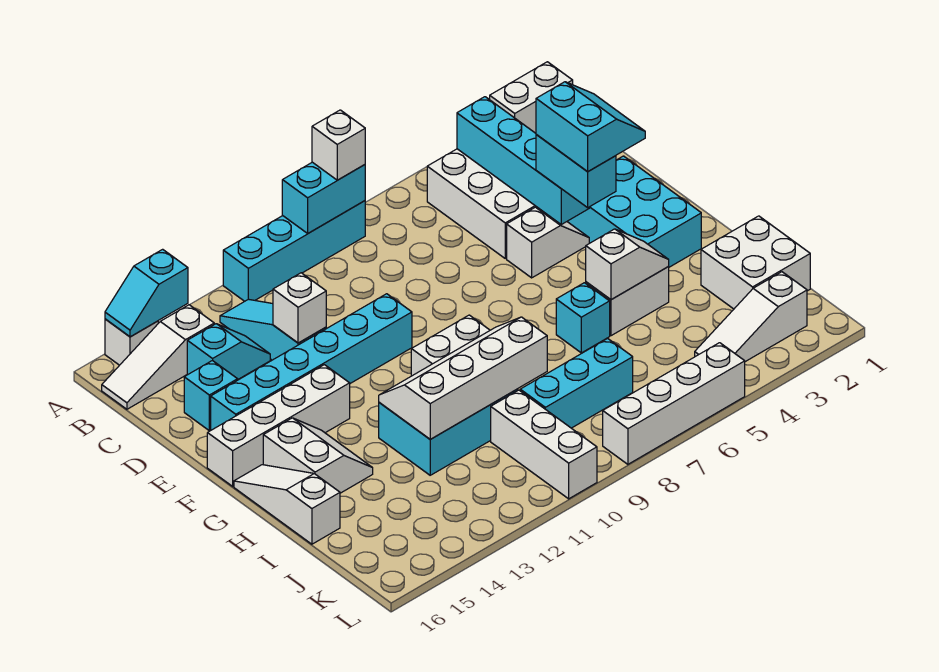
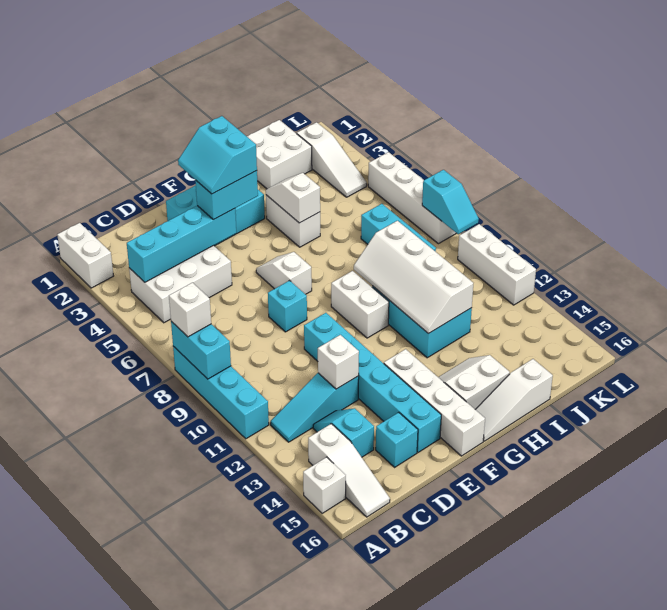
cyan 1x2 slope [105,249,188,337] -> cyan 1x2 slope moved to [422,170,479,234]
cyan 2x2 slope [536,82,645,172] -> cyan 2x2 slope turned to [178,116,257,194]
white 1x2 slope [507,207,589,278] -> white 1x2 slope moved to [256,252,312,294]
cyan 1x1 brick [556,283,610,353] -> cyan 1x1 brick moved to [268,281,307,332]
white 1x3 brick [491,390,597,499] -> white 1x3 brick turned to [458,224,536,305]

